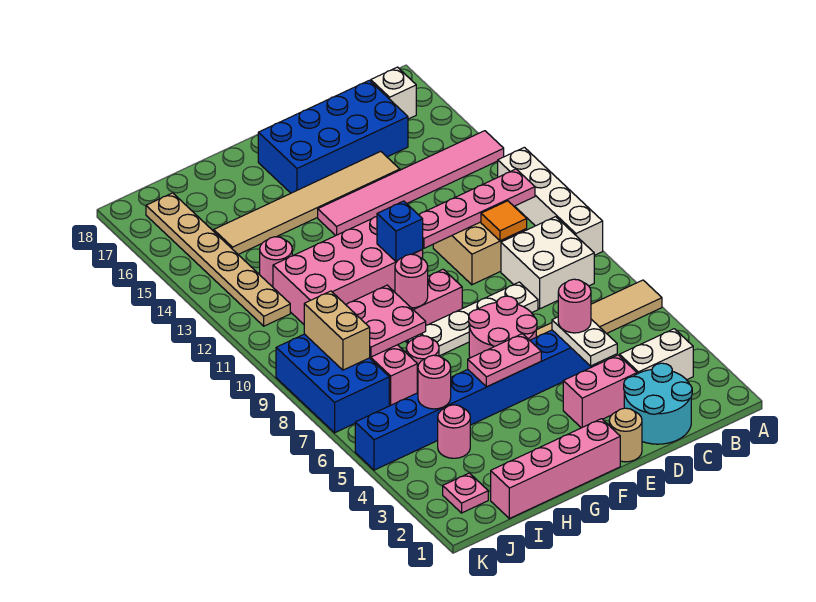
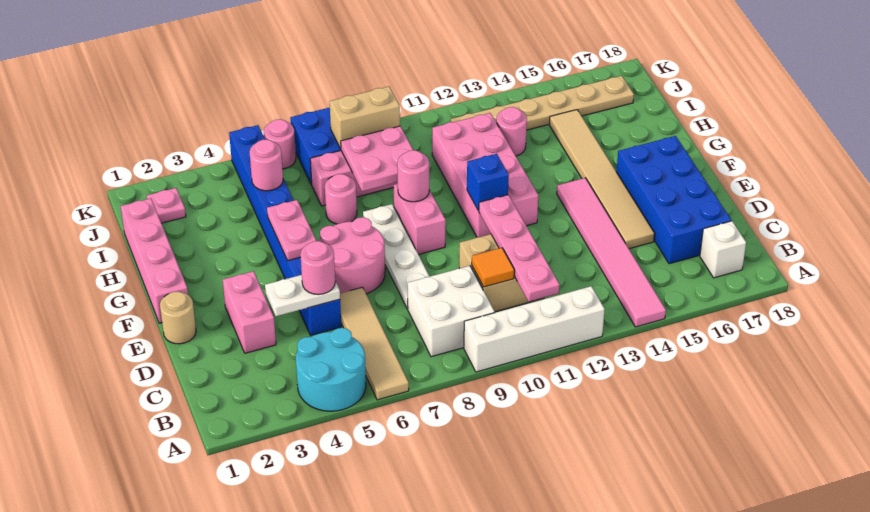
white 1x2 brick [620,329,693,380] -> none
cyan 2x2 round brick [624,363,692,444] -> cyan 2x2 round brick moved to [296,328,366,411]
pink 1x1 round brick [438,405,470,458] -> pink 1x1 round brick moved to [264,119,296,169]

